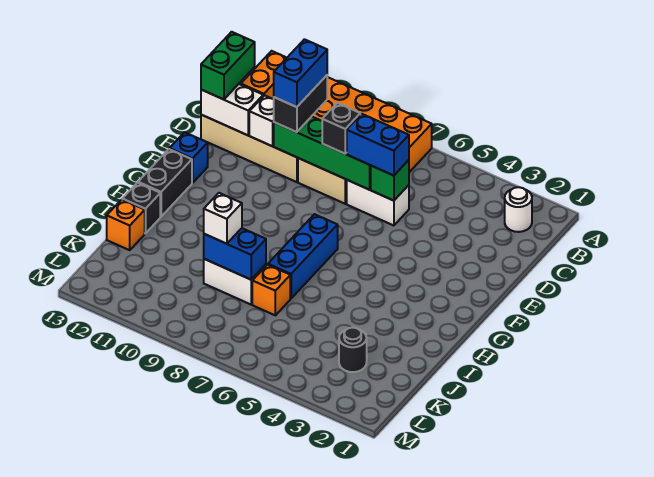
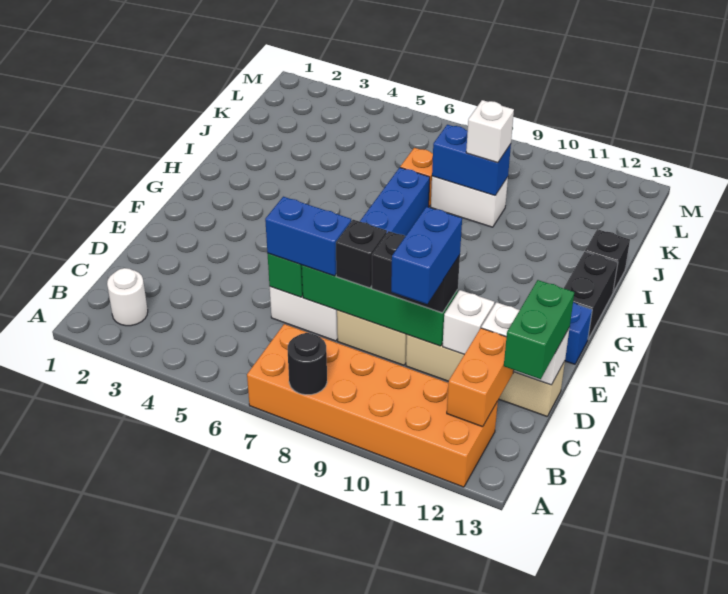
black 1x2 brick [274,75,327,132] -> black 1x2 brick turned to [372,231,460,313]
orange 1x1 brick [107,200,145,250] -> none
black 1x1 round brick [339,328,367,372] -> black 1x1 round brick moved to [288,333,327,395]

